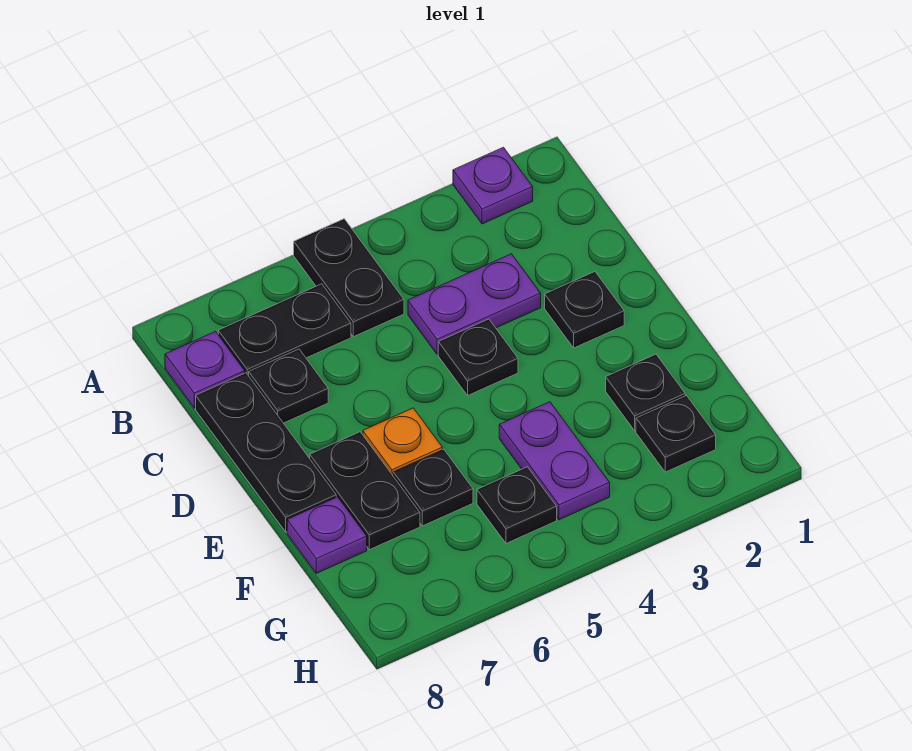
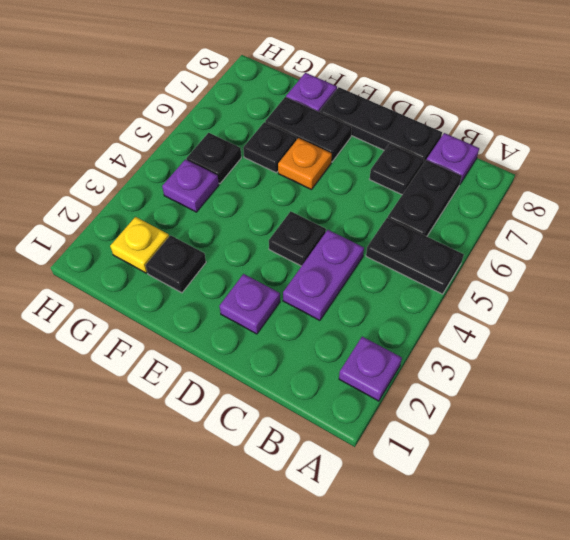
black 1x1 plate [545,272,624,348] -> purple 1x1 plate [220,274,280,334]
purple 1x2 plate [499,402,610,520] -> purple 1x1 plate [162,159,219,212]
black 1x1 plate [636,396,716,472] -> yellow 1x1 plate [110,217,169,273]

